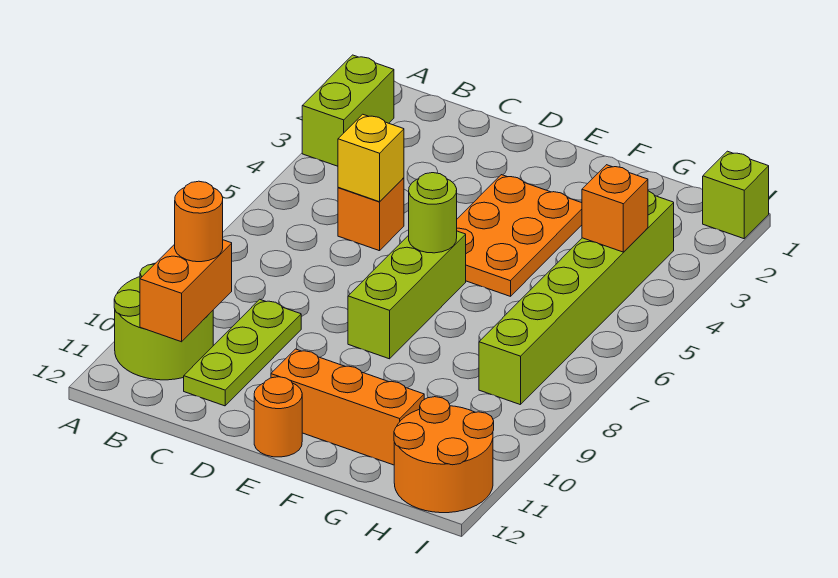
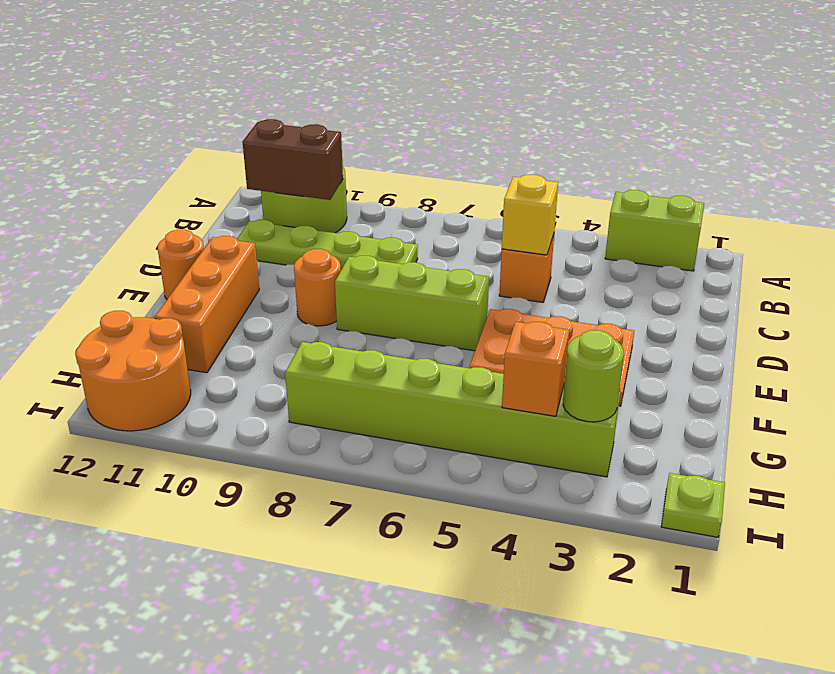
orange 1x2 brick [140,240,232,342] -> brown 1x2 brick [243,119,343,200]
orange 1x1 round brick [175,181,223,262] -> orange 1x1 round brick moved to [294,249,341,326]
lime 1x3 plate [184,299,301,406] -> lime 1x4 plate [237,220,418,270]
lime 1x1 round brick [409,173,457,253] -> lime 1x1 round brick moved to [563,330,624,422]
lime 1x1 brick [703,151,769,239] -> lime 1x1 plate [661,473,725,537]

